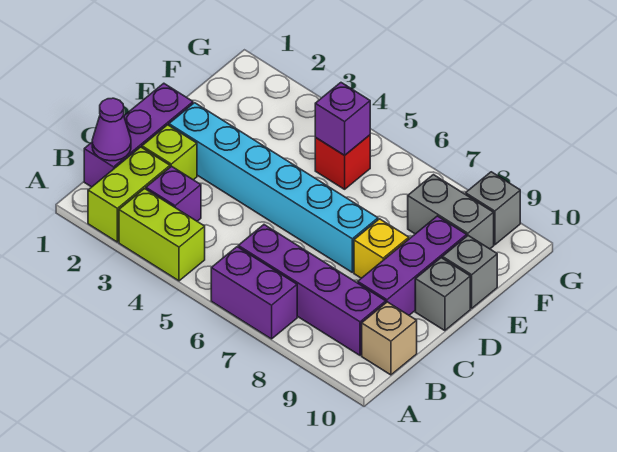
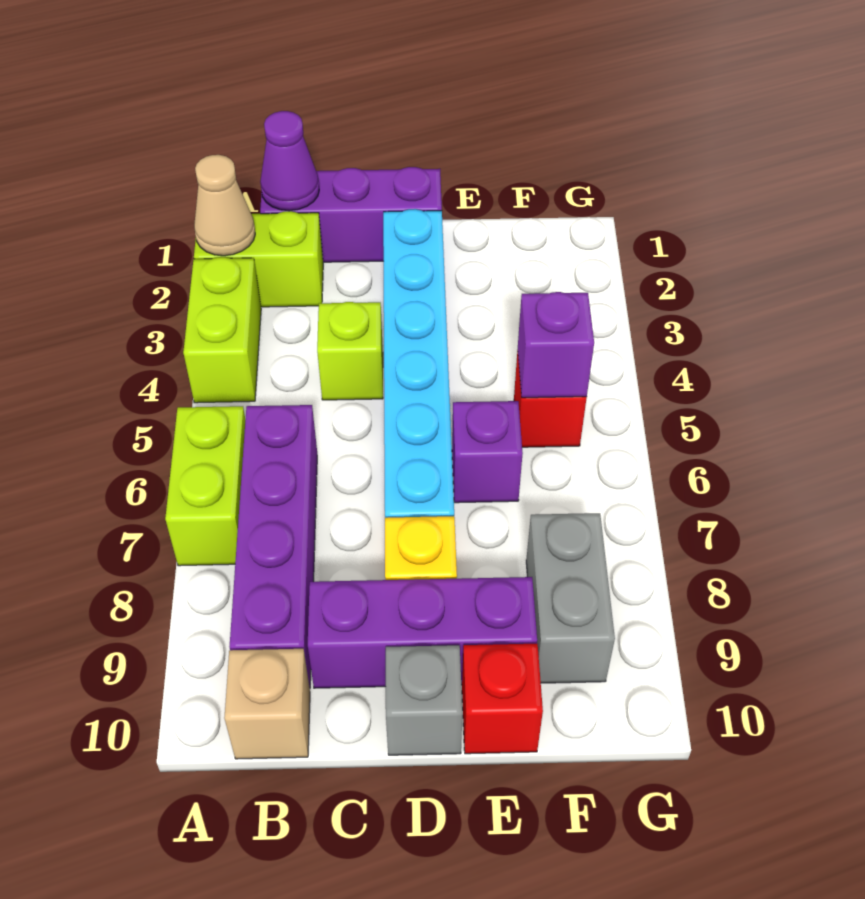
none -> tan 1x1 cone [194,155,255,256]
purple 1x2 brick [211,247,297,339] -> lime 1x2 brick [165,406,245,566]
purple 1x1 brick [146,166,201,221] -> purple 1x1 brick moved to [452,401,523,503]
lime 1x1 brick [142,125,197,180] -> lime 1x1 brick moved to [317,302,383,400]
grey 1x1 brick [442,236,497,308] -> red 1x1 brick [462,644,543,754]
grey 1x1 brick [466,172,520,245] -> none

